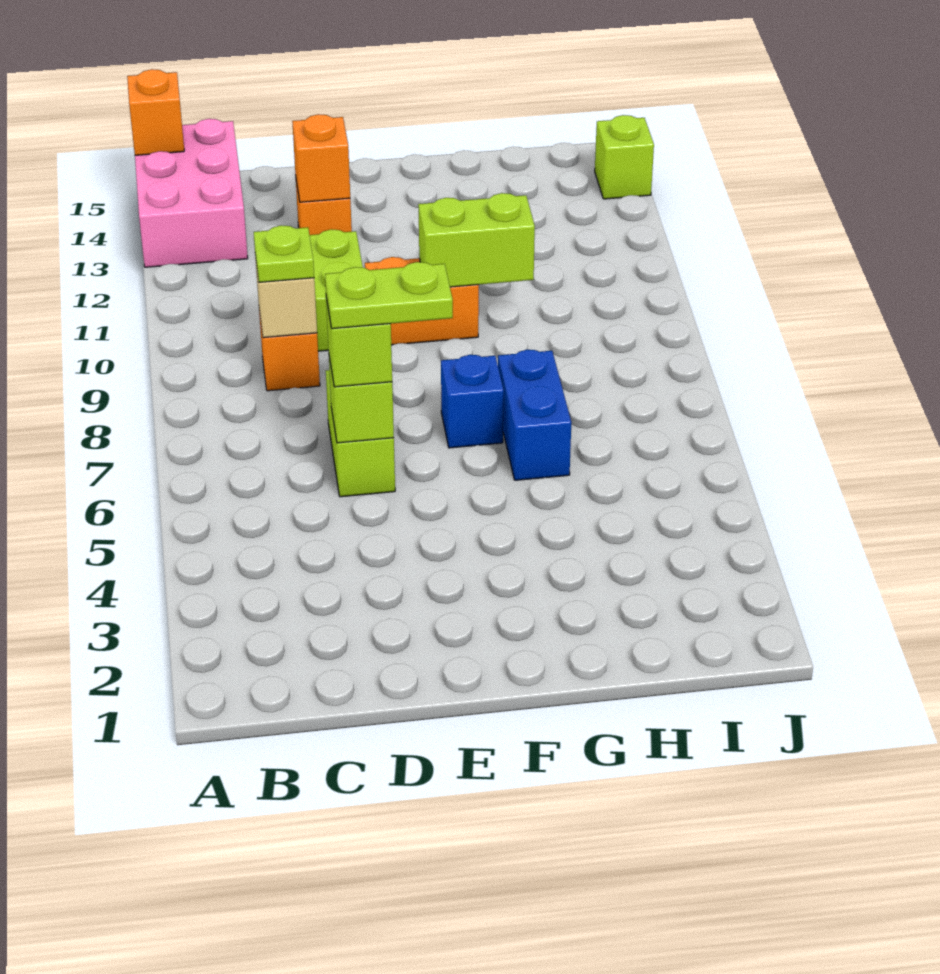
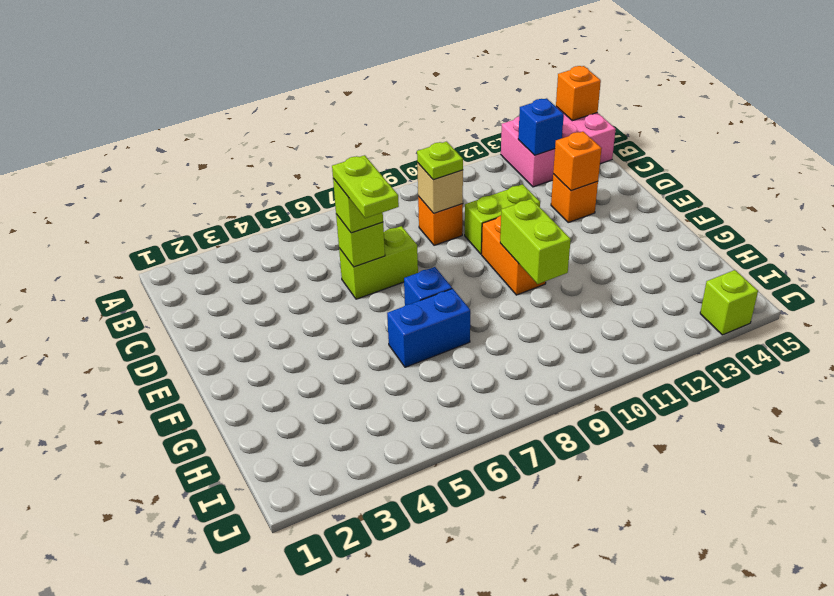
none -> blue 1x1 brick [518,98,564,155]

